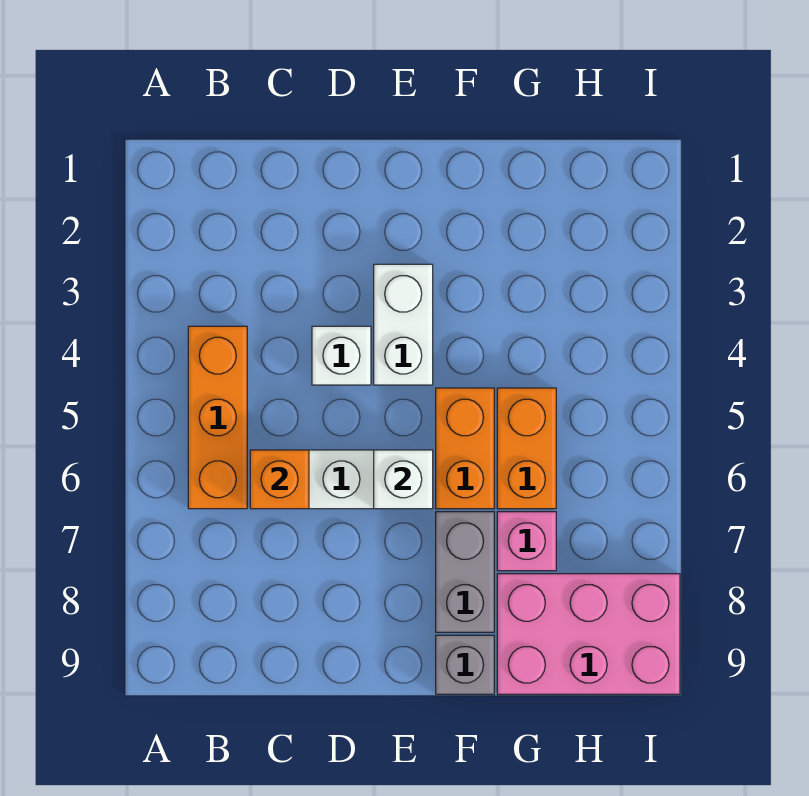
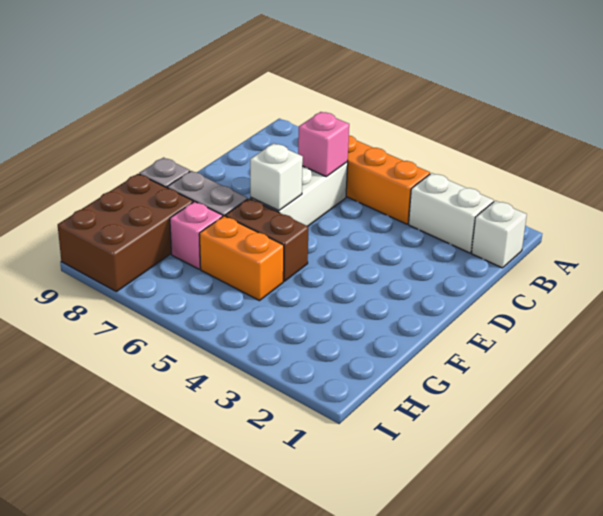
orange 1x1 brick [250,450,309,509] -> pink 1x1 brick [298,112,349,177]
white 1x1 brick [312,326,371,385] -> white 1x1 brick moved to [471,201,527,268]
white 1x2 brick [374,264,433,385] -> white 1x2 brick moved to [409,173,494,253]
orange 1x2 brick [436,388,494,509] -> brown 1x2 brick [225,198,308,281]
pink 2x3 brick [497,574,680,694] -> brown 2x3 brick [58,174,193,292]

